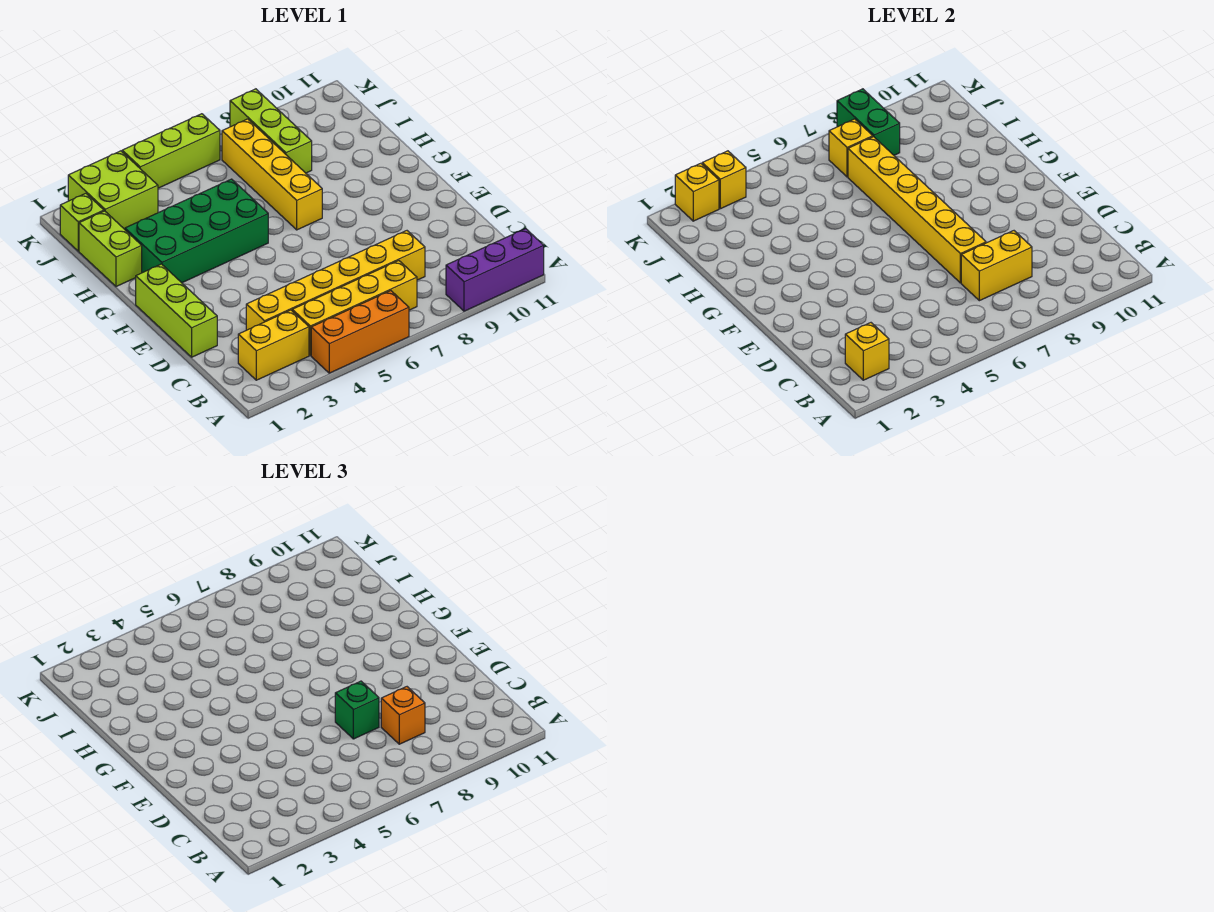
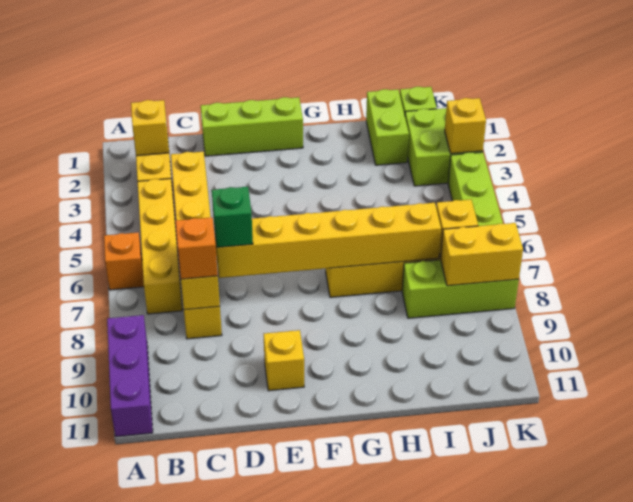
orange 1x3 brick [311,291,409,373] -> orange 1x1 brick [104,232,144,290]
green 2x4 brick [125,179,268,283] -> none
lime 1x2 brick [79,211,142,287] -> lime 1x2 brick turned to [366,89,409,165]
green 1x2 brick [837,89,900,155] -> yellow 1x2 brick [441,223,523,286]
yellow 1x1 brick [675,163,719,221] -> yellow 1x1 brick moved to [264,330,304,391]

